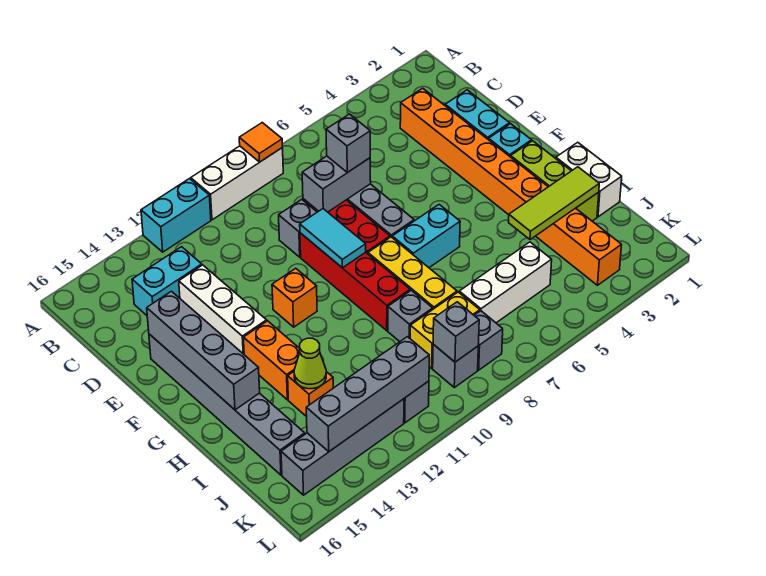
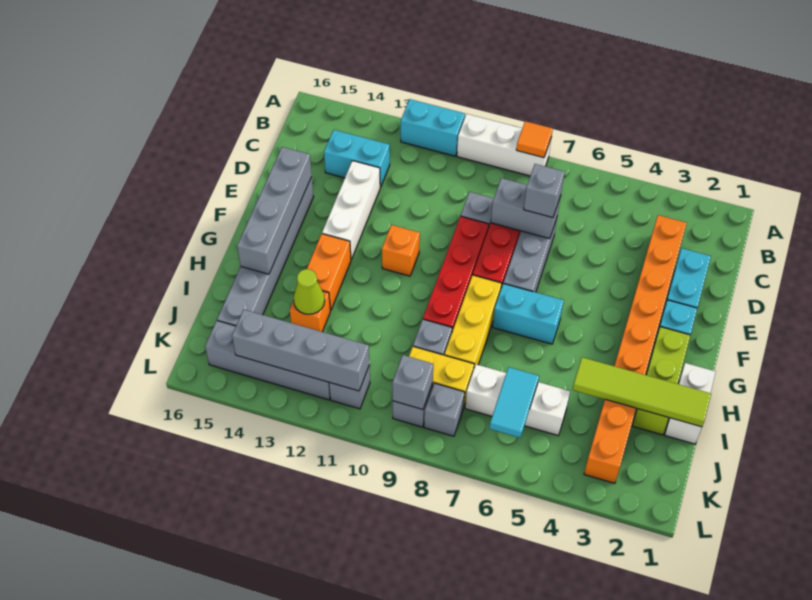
cyan 1x2 tile [300,209,366,268] -> cyan 1x2 tile moved to [489,367,539,438]
lime 1x3 tile [509,167,599,240] -> lime 1x4 tile [573,357,711,427]

